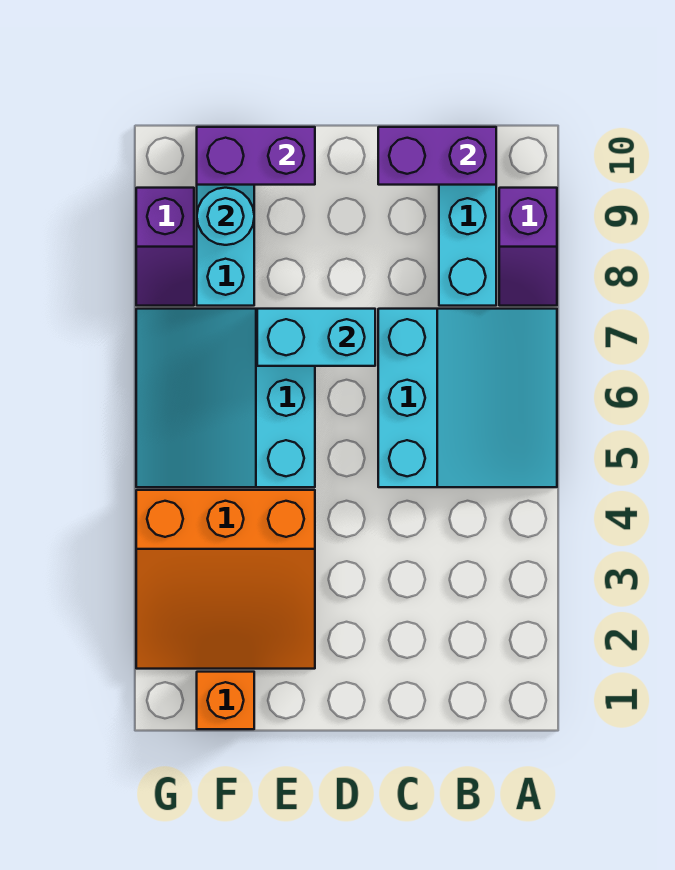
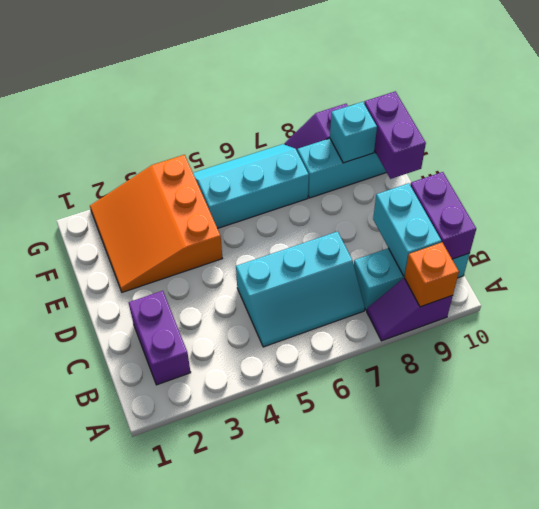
cyan 3x3 slope [378,309,557,487] -> cyan 2x3 slope [236,231,365,347]
none -> purple 1x2 brick [129,291,191,385]
cyan 1x2 brick [257,309,375,366] -> cyan 1x2 brick moved to [373,183,441,276]
cyan 3x3 slope [136,309,315,487] -> cyan 2x3 slope [193,144,309,228]
orange 1x1 brick [197,672,254,729] -> orange 1x1 brick moved to [404,242,459,307]
cyan 1x1 round brick [197,188,254,245] -> cyan 1x1 brick [330,102,377,163]

